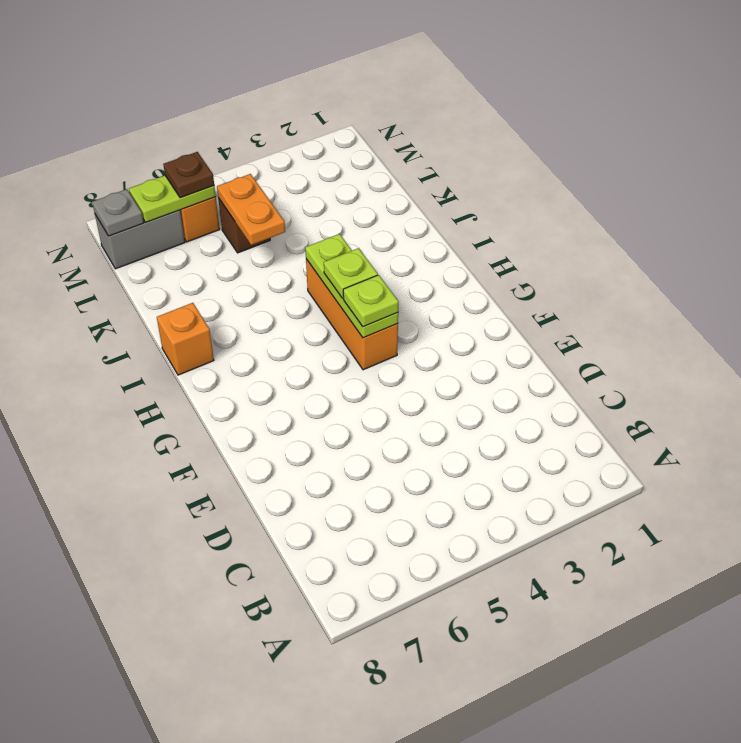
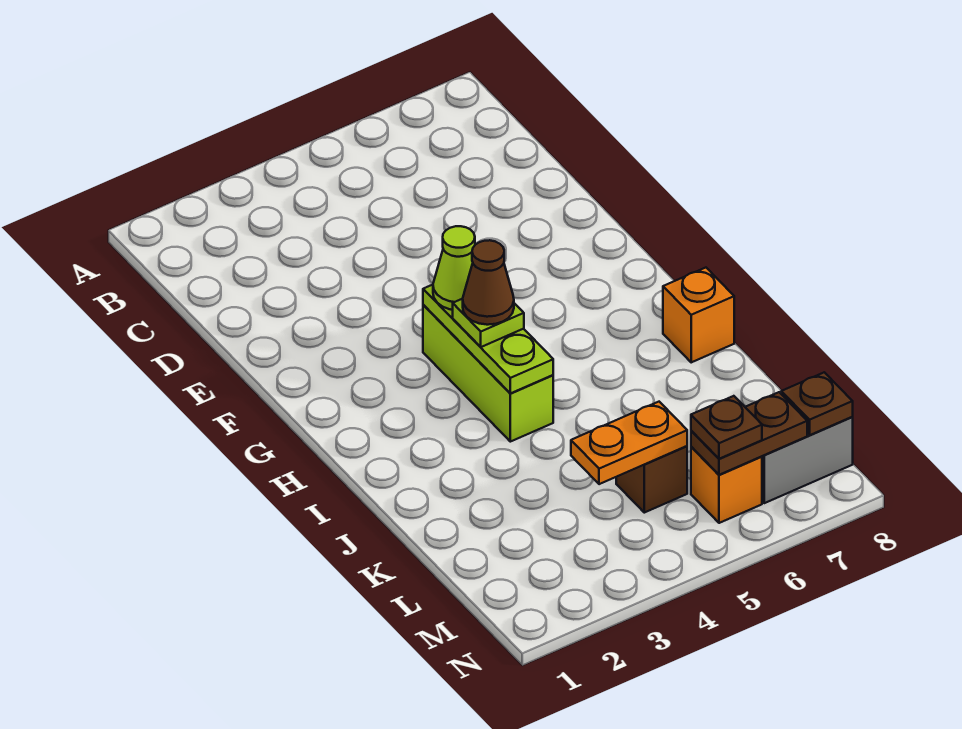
orange 1x3 brick [306,259,398,370] -> lime 1x3 brick [423,305,553,442]
lime 1x1 plate [343,275,399,327] -> lime 1x1 cone [433,226,475,310]
none -> brown 1x1 cone [463,240,514,325]
orange 1x2 plate [217,174,285,245] -> orange 1x2 plate turned to [571,402,687,484]
lime 1x2 plate [129,176,216,222] -> brown 1x2 plate [691,392,807,475]
grey 1x1 plate [92,189,144,236] -> brown 1x1 plate [781,372,853,435]

